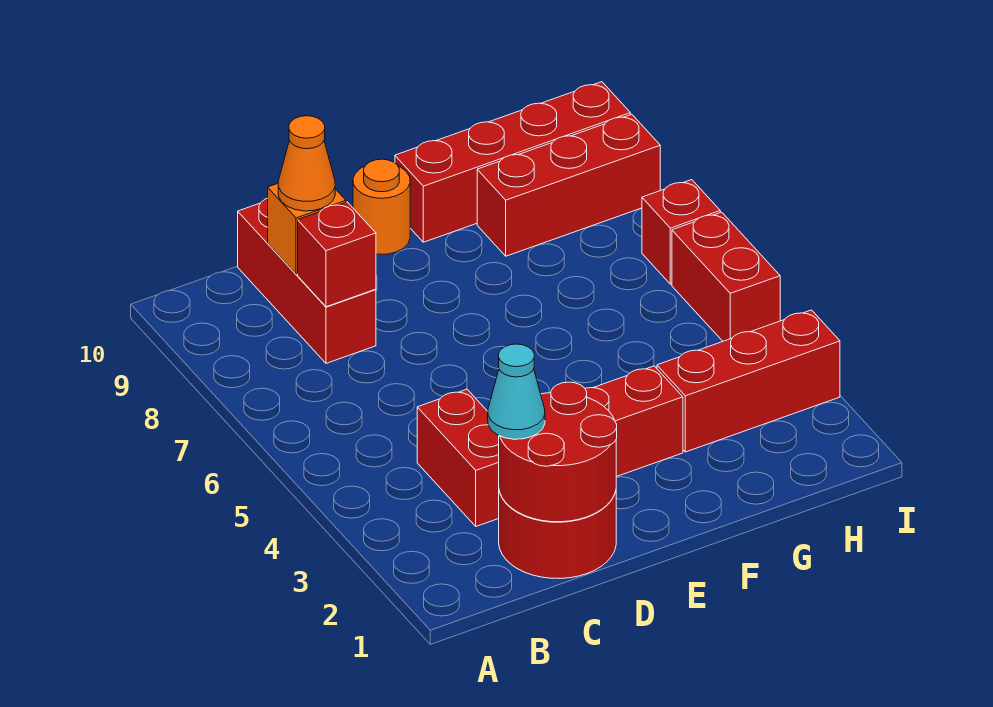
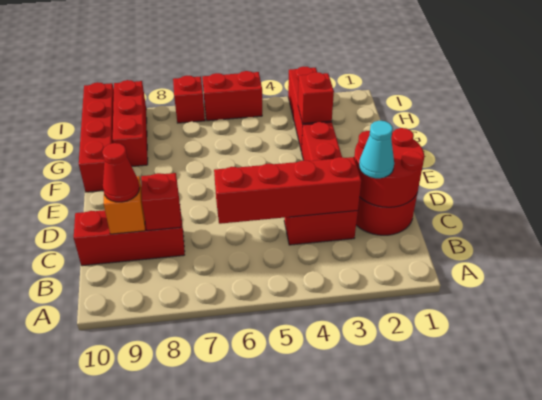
none -> red 1x4 brick [214,157,361,224]
orange 1x1 cone [278,116,335,211] -> red 1x1 cone [102,143,140,202]
orange 1x1 round brick [353,159,410,254] -> none
none -> red 1x1 brick [298,72,334,124]

